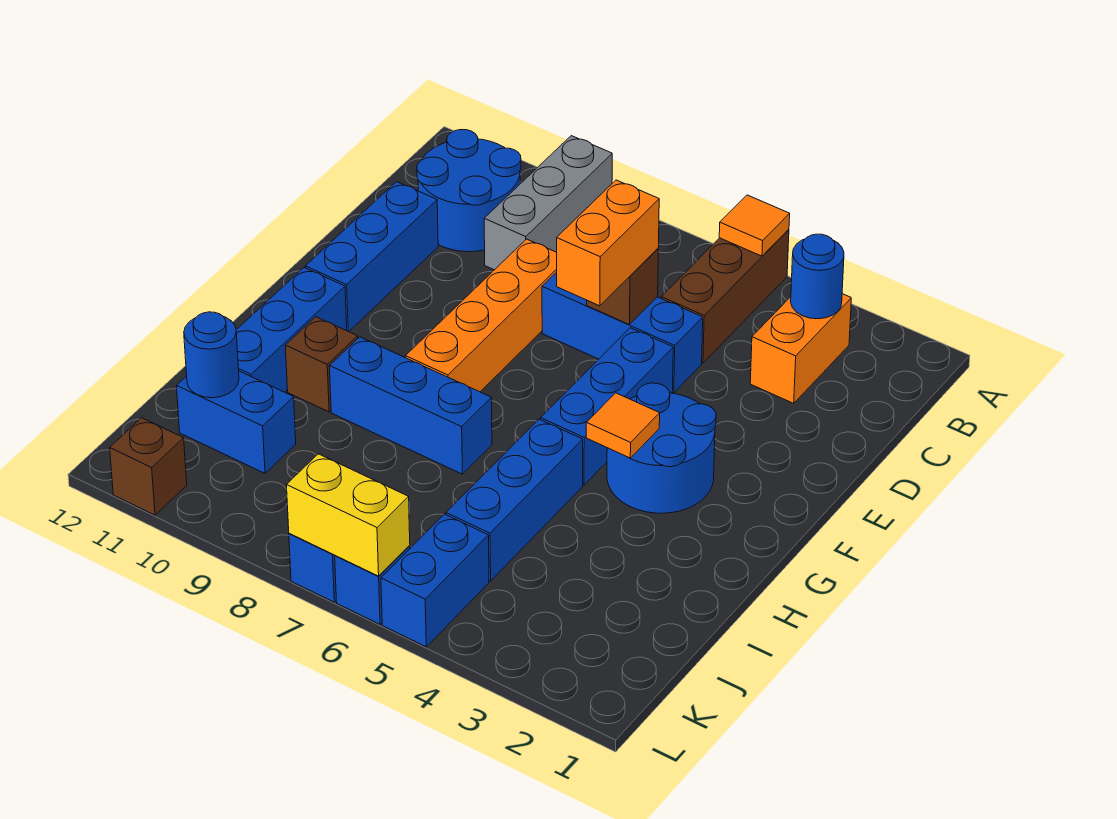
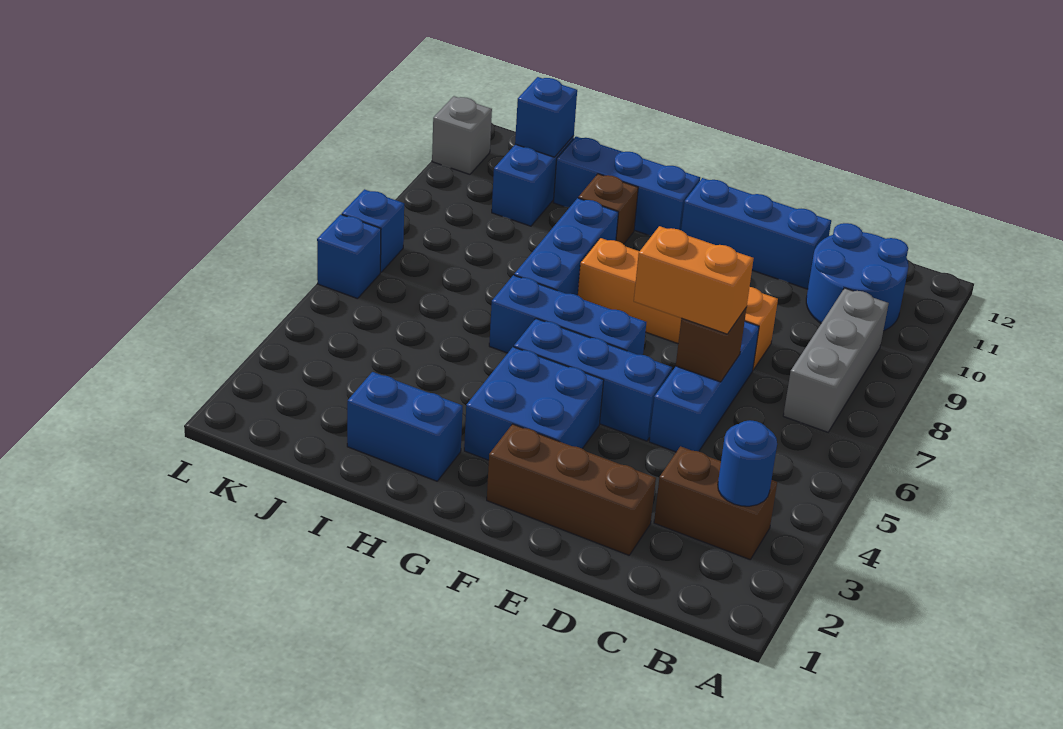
brown 1x3 brick [661,229,789,363] -> brown 1x3 brick moved to [487,424,656,555]
orange 1x1 tile [719,195,790,256] -> none
grey 1x3 brick [484,136,612,270] -> grey 1x3 brick turned to [783,288,889,432]
orange 1x2 brick [750,294,851,403] -> brown 1x2 brick [654,446,777,559]
blue 2x2 round brick [607,383,716,513] -> blue 2x2 brick [464,347,604,460]
orange 1x1 tile [586,393,660,458] -> none
blue 1x3 brick [446,419,583,581] -> blue 1x3 brick moved to [489,275,646,355]
blue 1x1 round brick [184,312,239,398] -> blue 1x1 brick [515,77,577,157]
blue 1x2 brick [381,514,489,647] -> blue 1x2 brick moved to [347,372,463,481]
yellow 1x2 brick [287,454,410,576] -> none
brown 1x1 brick [110,418,187,515] -> grey 1x1 brick [432,96,492,174]

